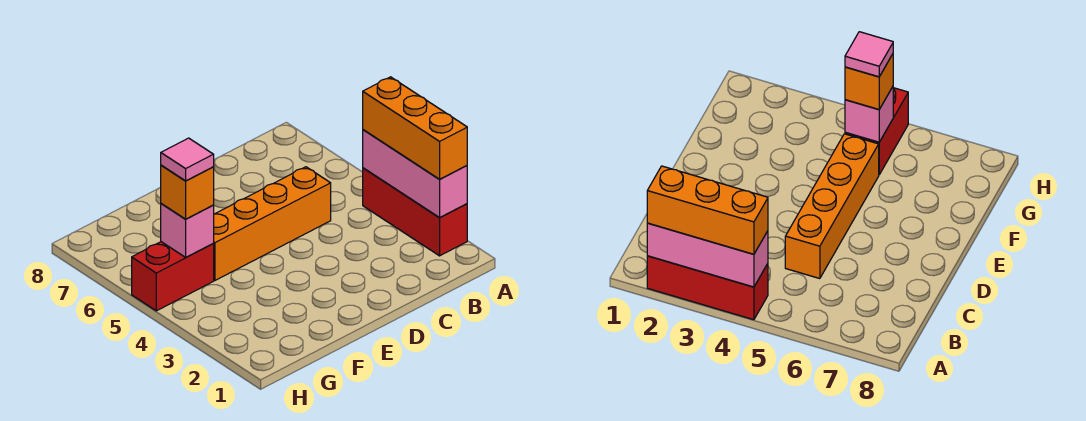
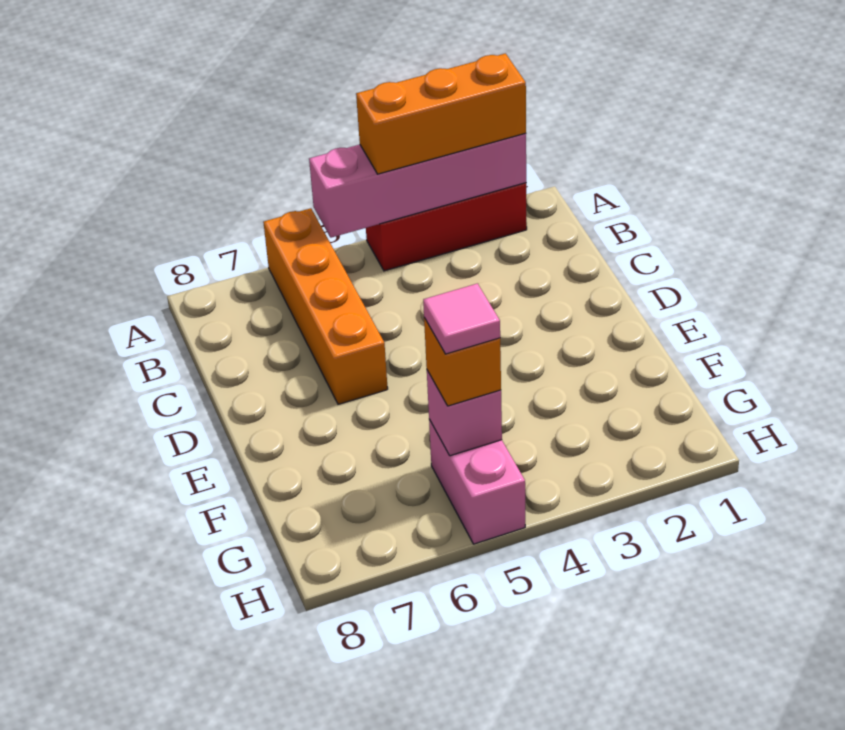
pink 1x3 brick [363,130,467,217] -> pink 1x4 brick [309,133,526,238]
orange 1x4 brick [213,167,331,280] -> orange 1x4 brick moved to [263,208,388,404]
red 1x2 brick [132,242,214,311] -> pink 1x2 brick [429,419,525,544]

